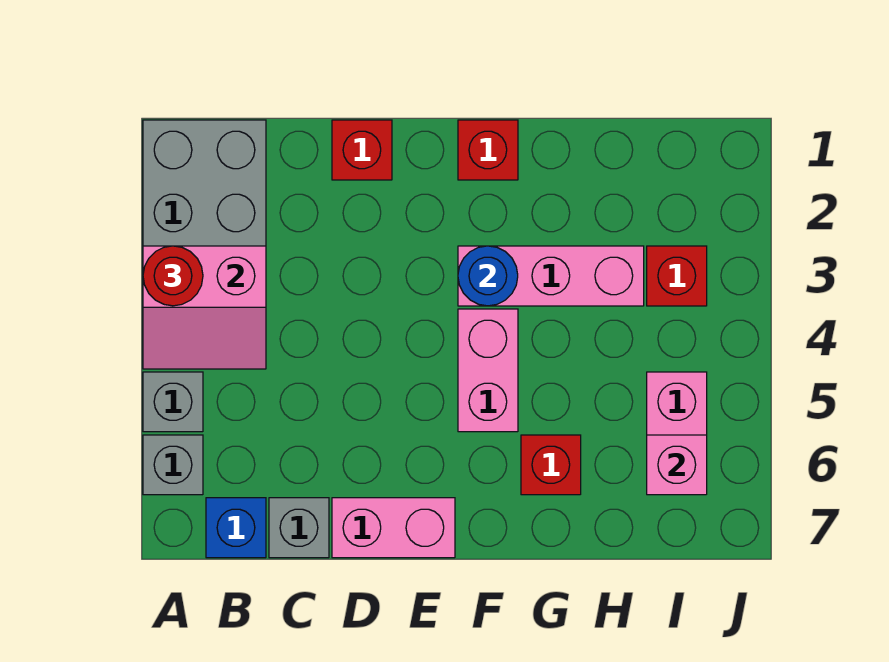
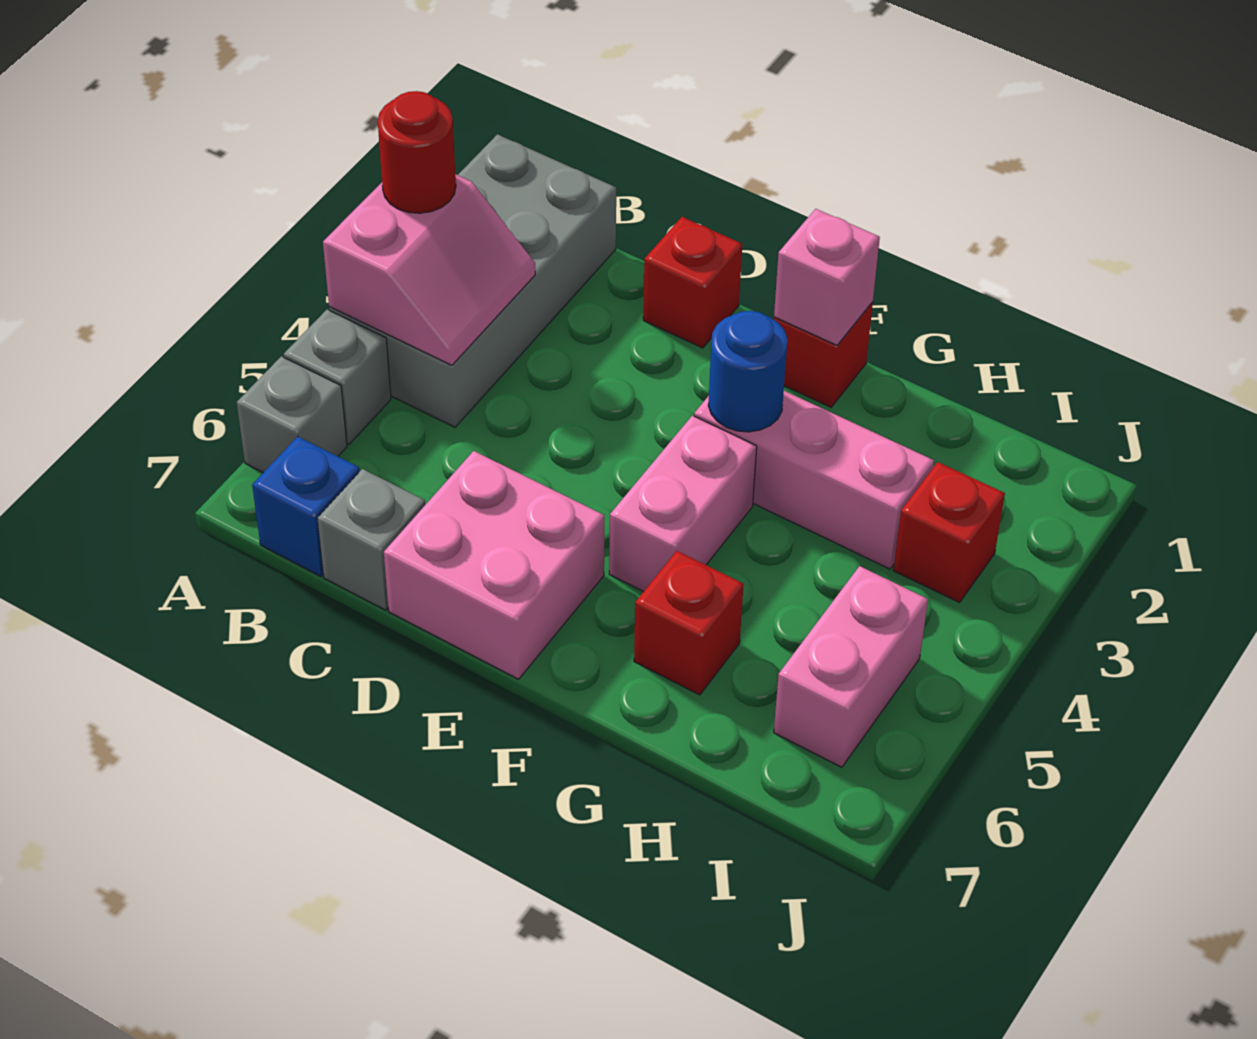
pink 2x2 slope [143,246,266,369] -> pink 2x2 slope turned to [323,174,535,365]
pink 1x2 brick [332,498,455,558] -> pink 2x2 brick [384,451,604,679]
pink 1x1 brick [647,435,707,495] -> pink 1x1 brick moved to [774,209,880,345]

